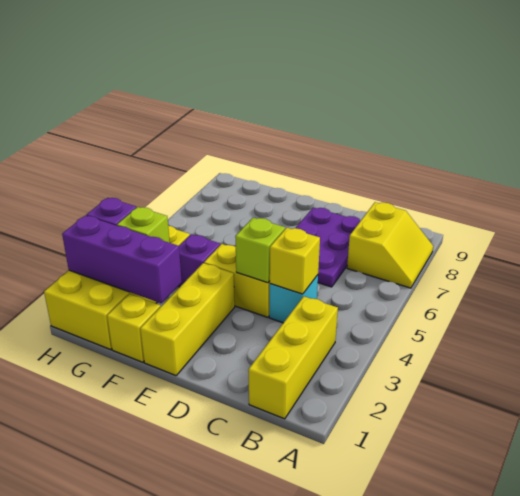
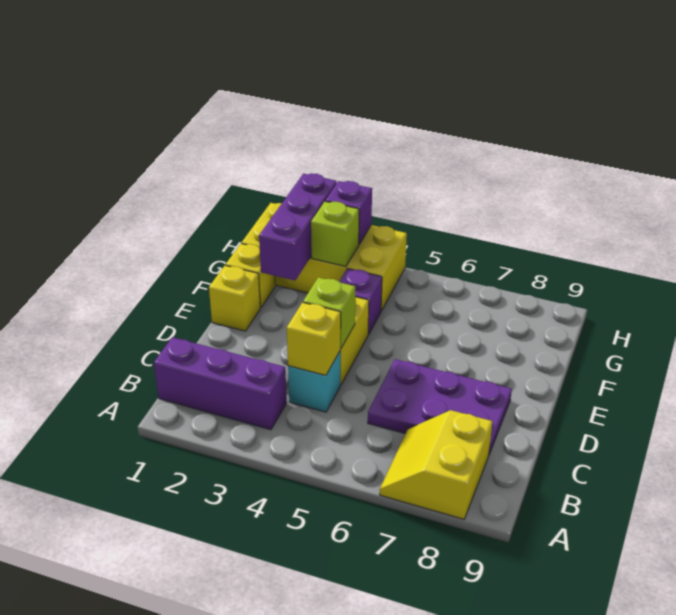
yellow 2x2 slope [347,202,433,288] -> yellow 2x2 slope turned to [380,410,492,519]
yellow 1x3 brick [249,296,338,419] -> purple 1x3 brick [154,337,287,430]
yellow 1x3 brick [140,263,235,376] -> yellow 1x1 brick [209,265,260,331]

